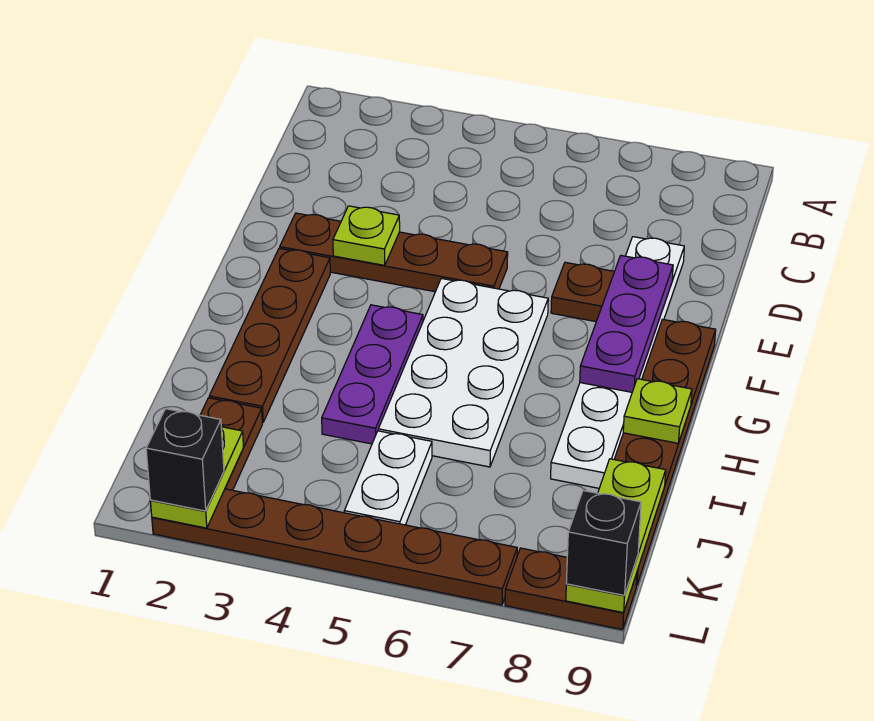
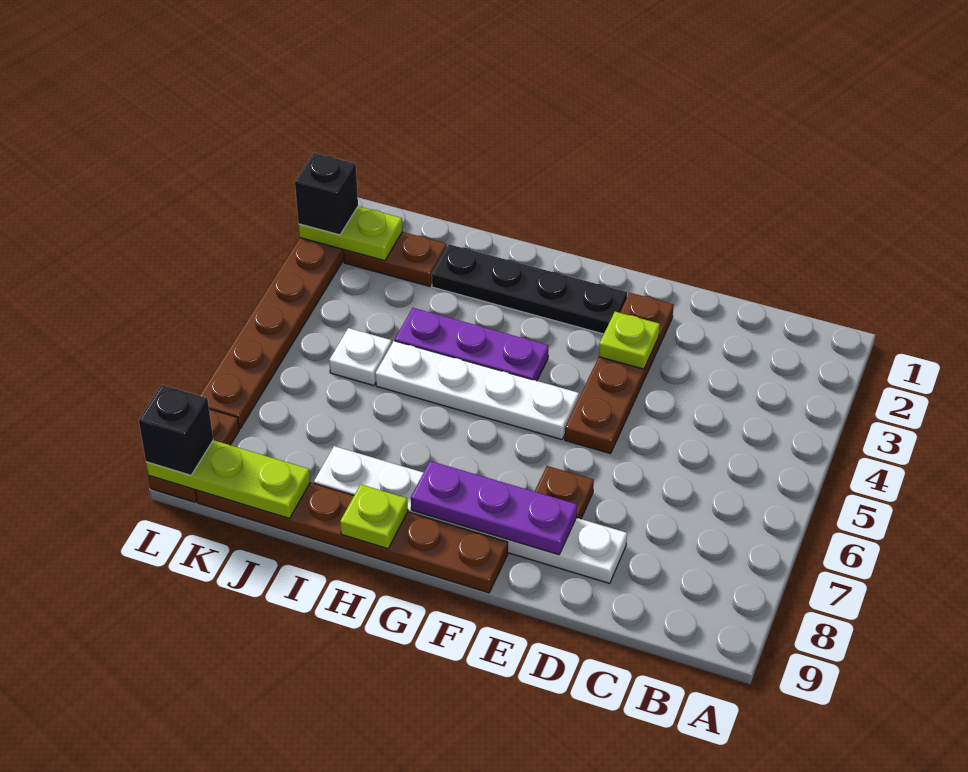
brown 1x4 plate [209,248,330,423] -> black 1x4 plate [432,244,627,334]
white 2x4 plate [378,278,548,467] -> white 1x4 plate [375,341,579,440]
white 1x2 plate [344,431,432,525] -> white 1x1 plate [329,328,392,386]

